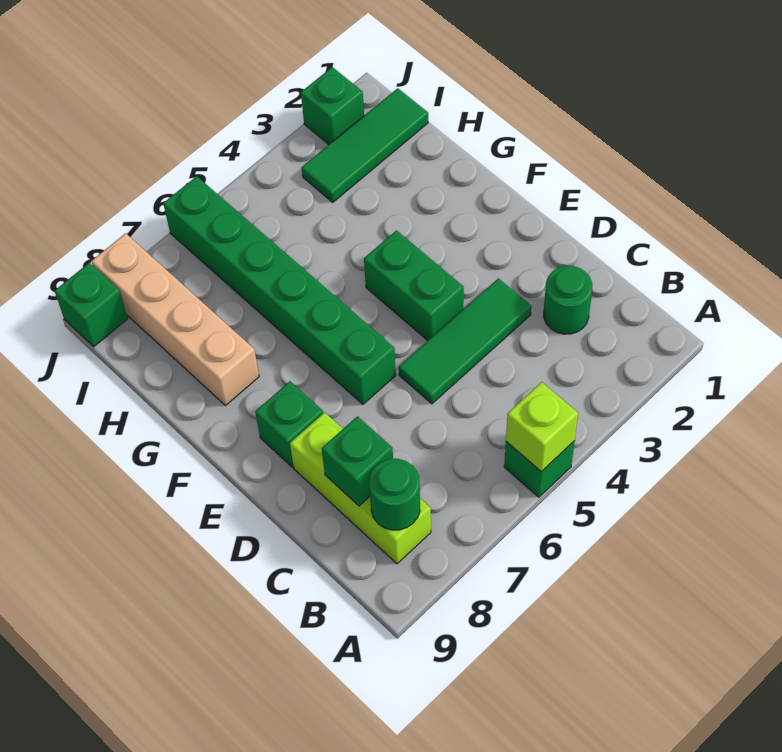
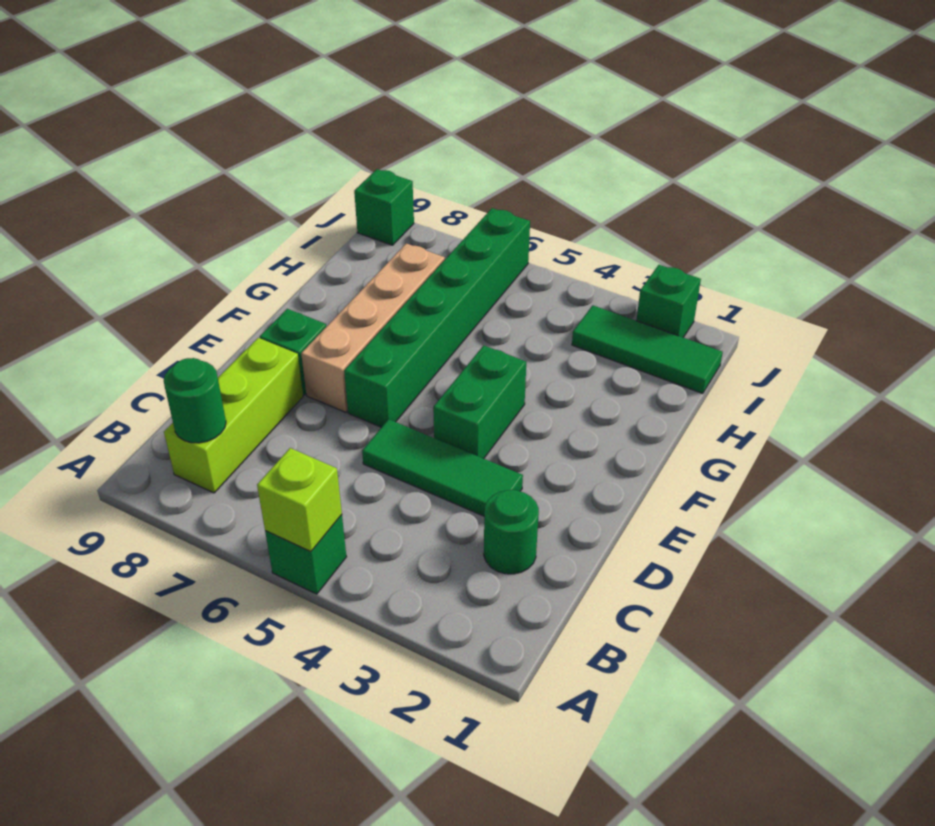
green 1x1 brick [322,416,393,506] -> none
tan 1x4 brick [91,233,259,406] -> tan 1x4 brick moved to [301,243,445,412]

